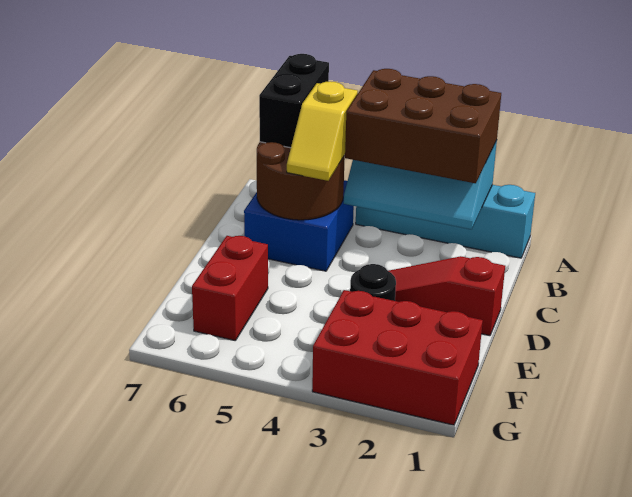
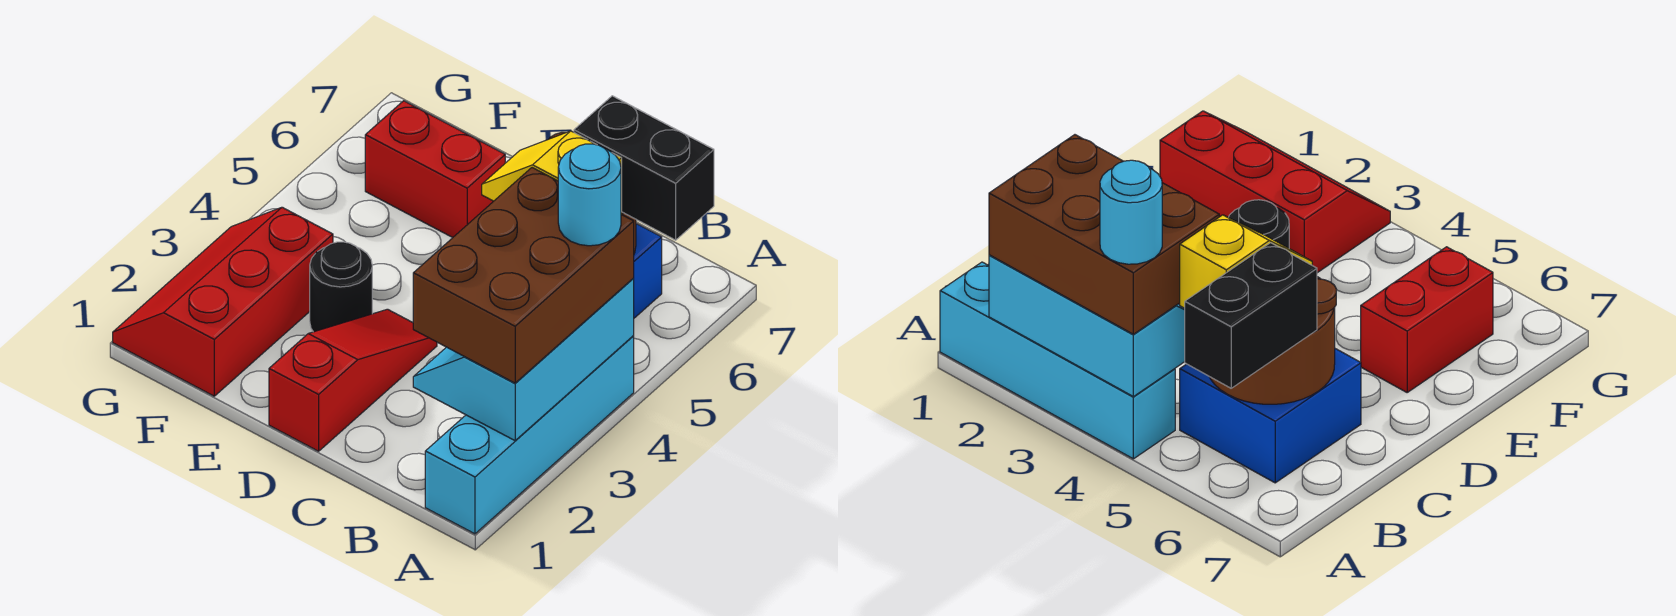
none -> cyan 1x1 round brick [558,144,621,246]
red 2x3 brick [312,290,483,425] -> red 2x3 slope [113,207,333,396]

